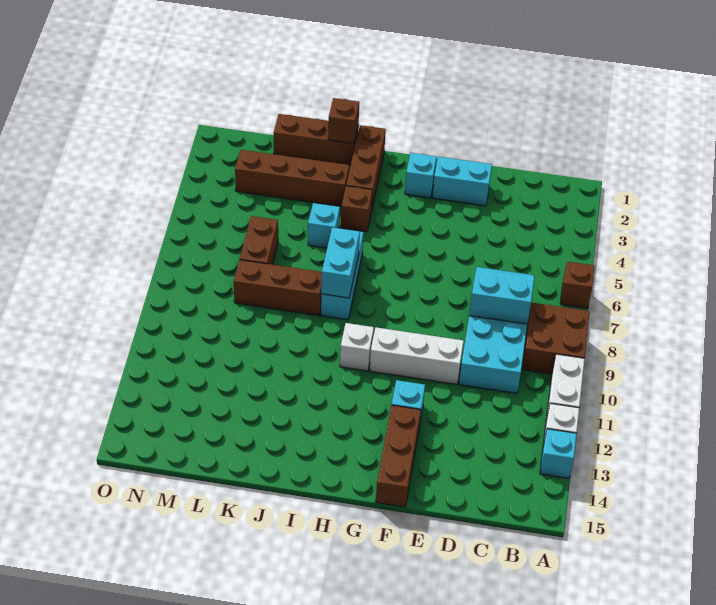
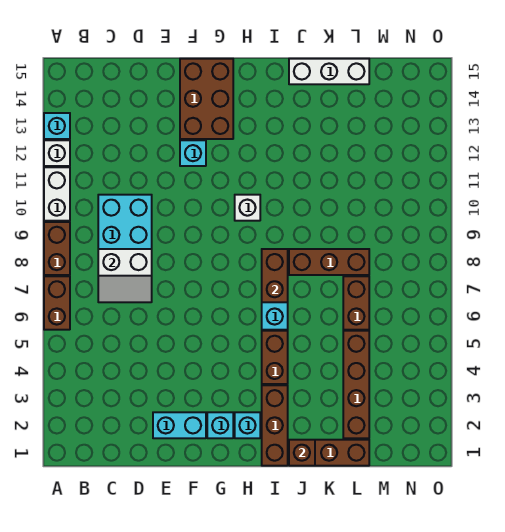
brown 1x1 brick [560,262,595,308] -> brown 1x2 brick [44,276,70,330]
brown 2x2 brick [522,303,590,374] -> brown 1x2 brick [44,222,70,275]
cyan 2x2 slope [469,267,534,324] -> white 2x2 slope [98,249,152,302]
white 1x3 brick [370,327,464,384] -> white 1x3 brick moved to [289,59,369,84]
brown 1x3 brick [376,405,421,507] -> brown 2x3 brick [180,59,233,139]
brown 1x1 brick [341,186,373,232] -> brown 1x2 brick [262,331,288,384]
cyan 1x2 brick [321,227,360,298] -> brown 1x2 brick [262,249,288,302]
brown 1x4 brick [235,150,349,206] -> brown 1x4 brick turned to [343,331,369,438]
cyan 1x1 brick [308,203,340,248] -> cyan 1x1 brick moved to [235,412,260,438]

